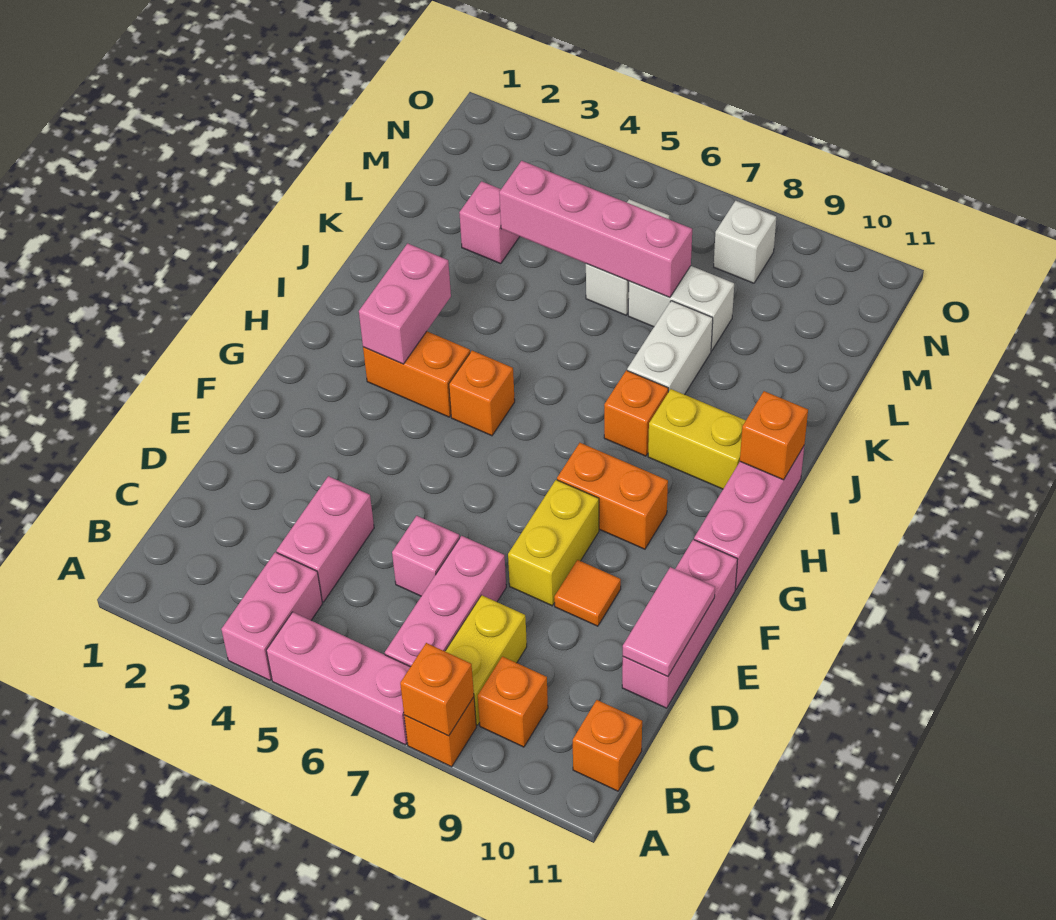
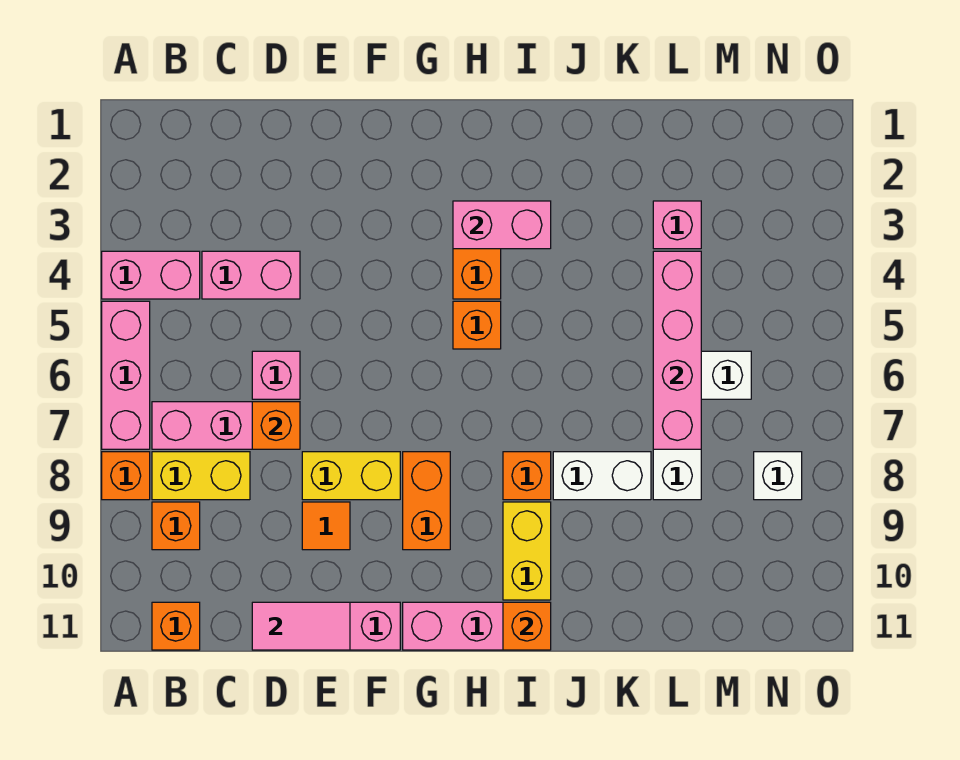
orange 1x1 brick [400,643,474,736] -> orange 1x1 brick moved to [252,402,300,449]

